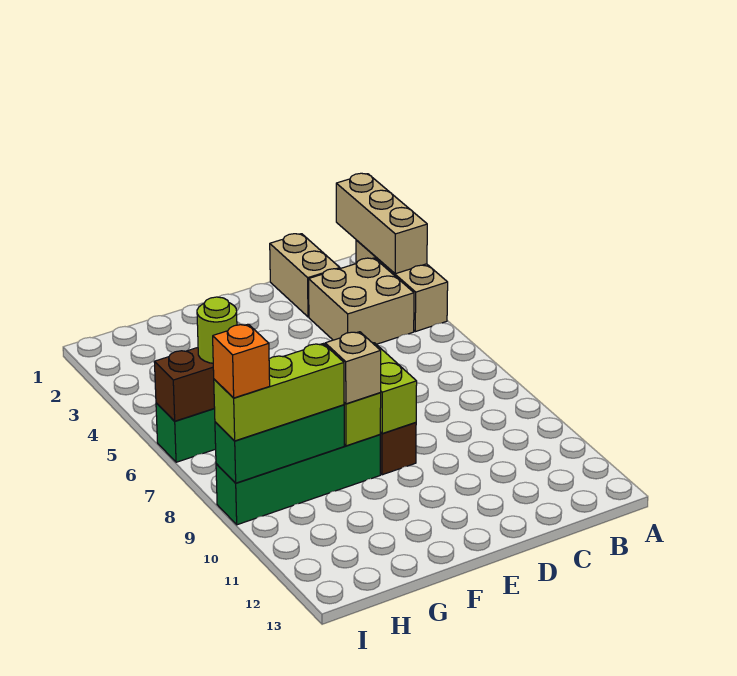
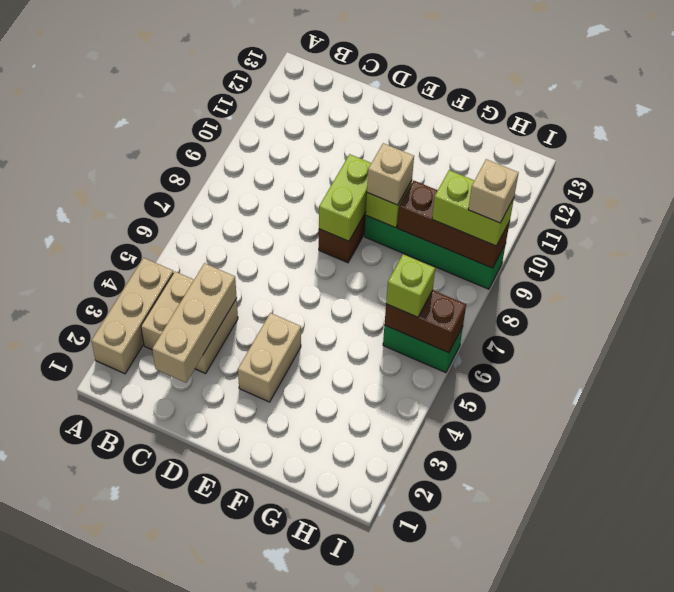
tan 1x3 brick [336,173,427,274] -> tan 1x3 brick moved to [152,263,237,383]
tan 1x2 brick [270,234,340,317] -> tan 1x2 brick moved to [238,313,301,402]
green 1x3 brick [215,405,344,483] -> brown 1x3 brick [398,181,510,268]
lime 1x3 brick [214,344,344,441] -> lime 1x2 brick [432,170,514,246]
lime 1x1 round brick [197,297,237,363] -> lime 1x1 brick [386,254,435,317]
orange 1x1 brick [213,324,270,398] -> tan 1x1 brick [468,159,519,223]

